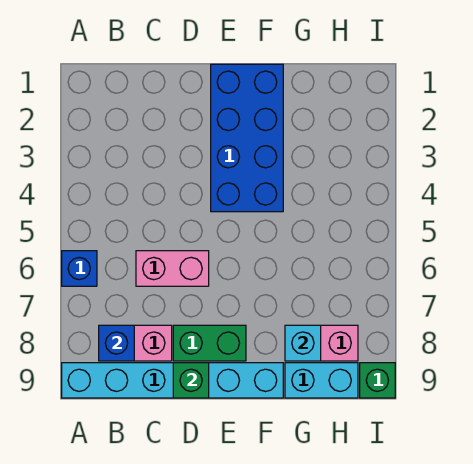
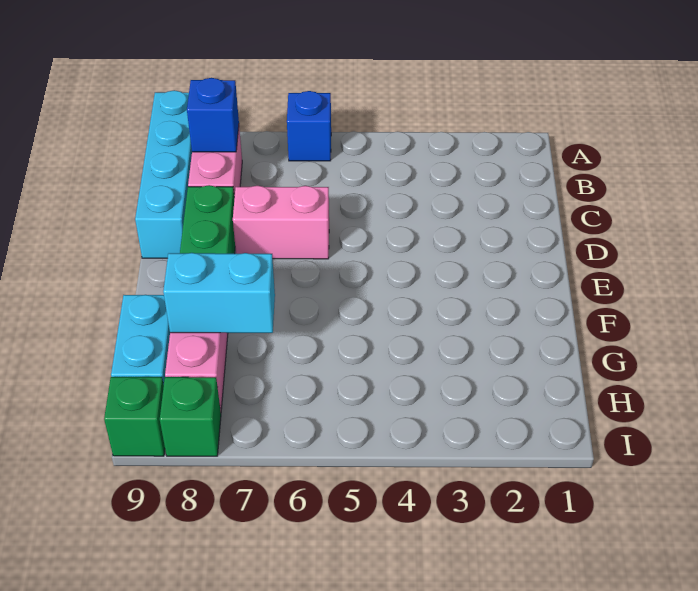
cyan 1x6 brick [62,363,283,398] -> cyan 1x4 brick [135,90,192,258]
pink 1x2 brick [136,251,209,286] -> pink 1x2 brick turned to [233,186,329,259]
green 1x1 brick [173,363,209,398] -> green 1x1 brick moved to [160,377,221,456]
blue 2x4 brick [211,64,283,212] -> none
cyan 1x1 brick [285,325,321,361] -> cyan 1x2 brick [163,253,275,333]

